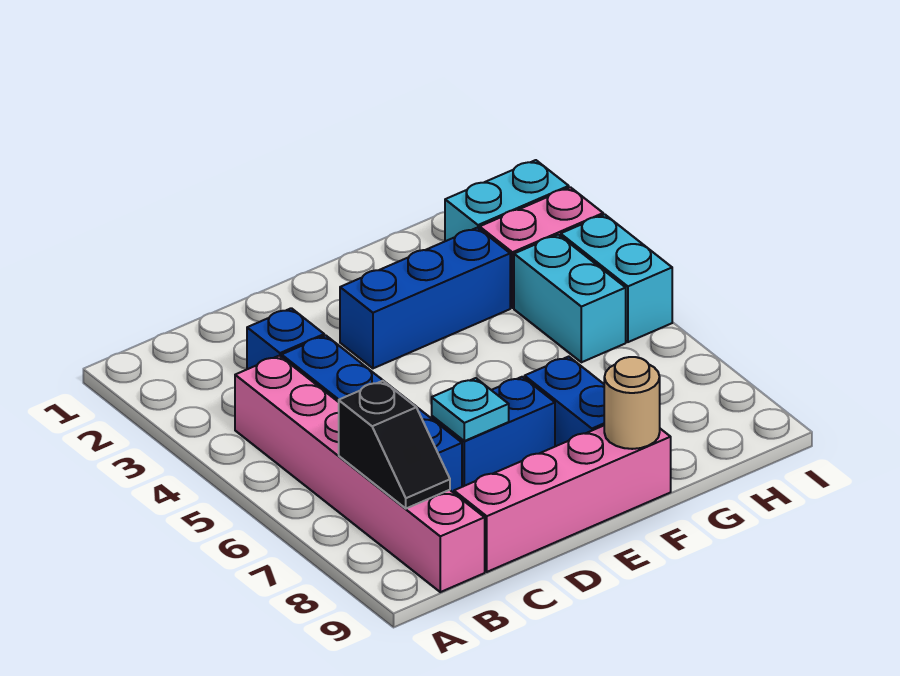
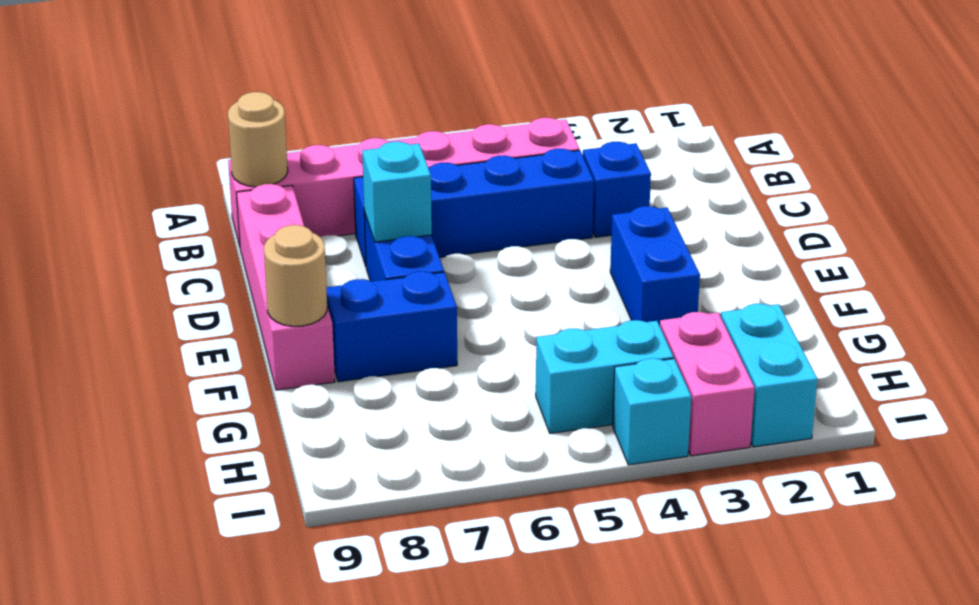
black 1x2 slope [339,381,450,509] -> none
none -> tan 1x1 round brick [228,92,288,187]
cyan 1x1 plate [432,378,509,441] -> cyan 1x1 brick [362,141,432,242]
blue 1x3 brick [340,228,510,368] -> blue 1x2 brick [610,206,700,326]
cyan 1x2 brick [561,214,672,342] -> cyan 1x1 brick [613,358,691,465]

